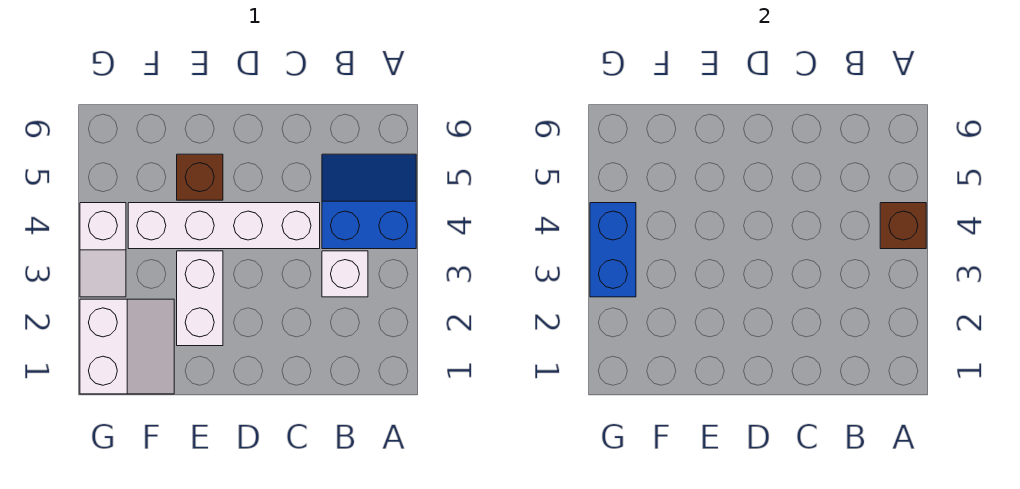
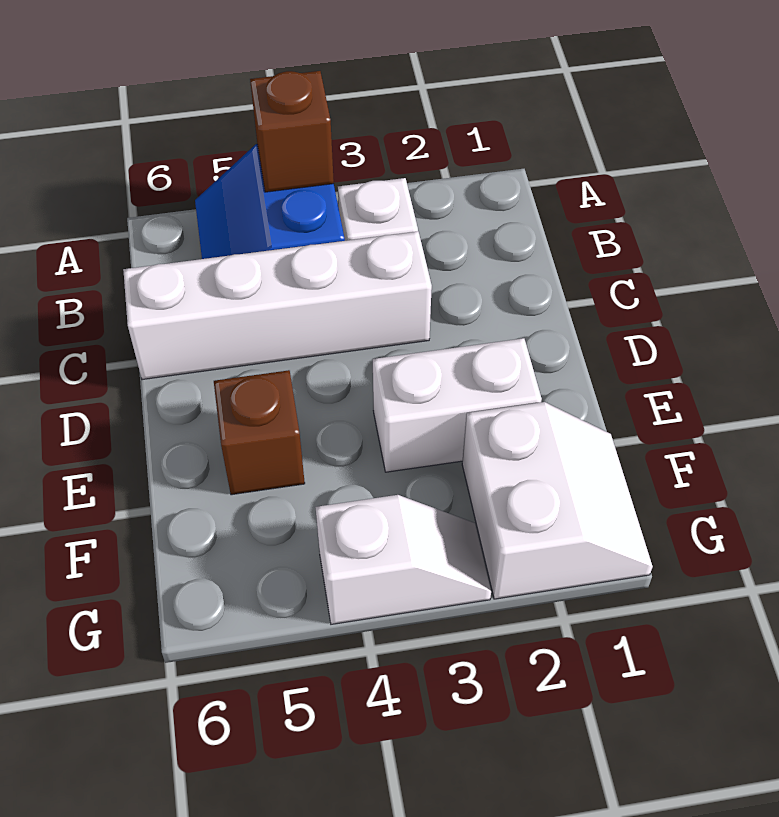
white 1x4 brick [128,203,320,249] -> white 1x4 brick turned to [123,232,432,380]
white 2x2 slope [80,299,174,394] -> white 2x2 slope turned to [462,402,653,599]
blue 1x2 brick [590,203,636,297] -> none

